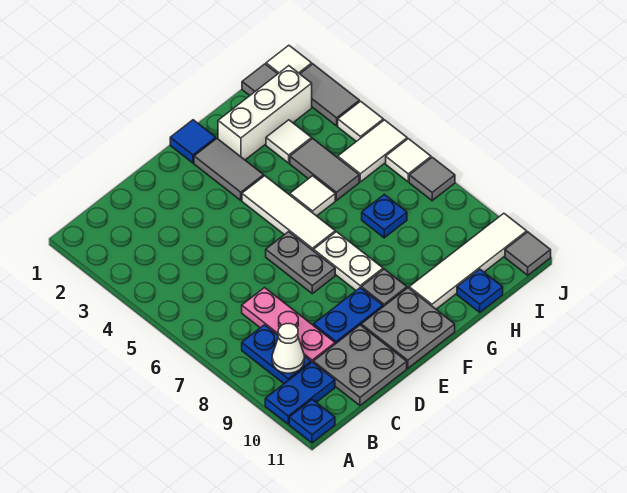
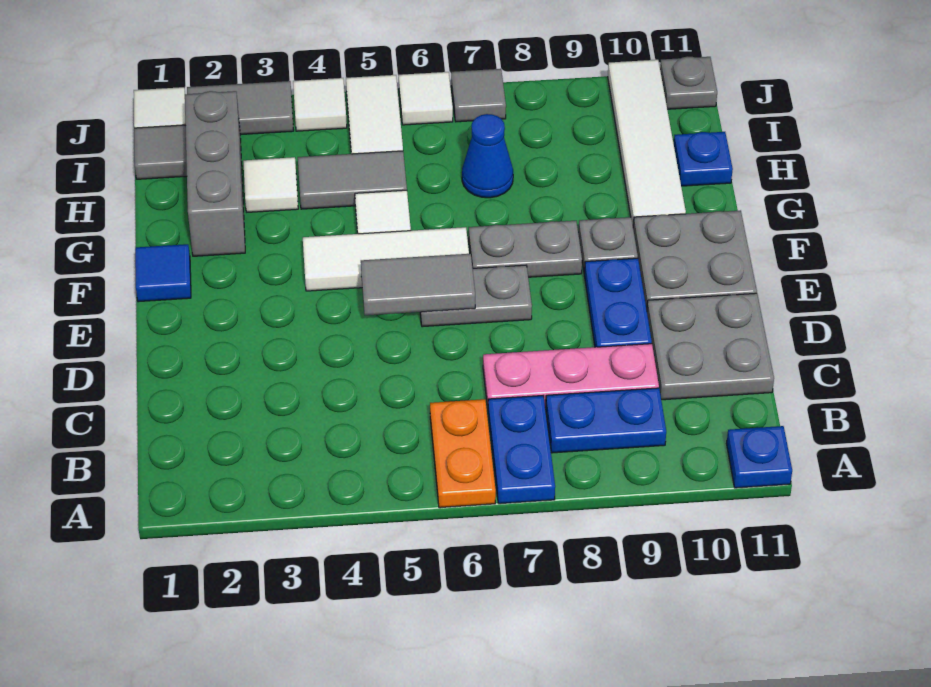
none -> orange 1x2 plate [430,399,496,508]
blue 1x2 plate [265,362,335,424] -> blue 1x2 plate moved to [488,396,555,504]
white 1x1 cone [272,324,304,373] -> none
grey 1x2 tile [194,139,264,200] -> grey 1x2 tile moved to [361,254,475,315]
white 1x2 plate [314,232,383,290] -> grey 1x2 plate [469,221,582,277]
white 1x3 brick [218,66,312,160] -> grey 1x3 brick [185,91,245,256]
blue 1x1 plate [362,194,407,238] -> blue 1x1 cone [462,114,513,198]
grey 1x1 tile [505,232,551,275] -> grey 1x1 plate [660,56,717,109]

